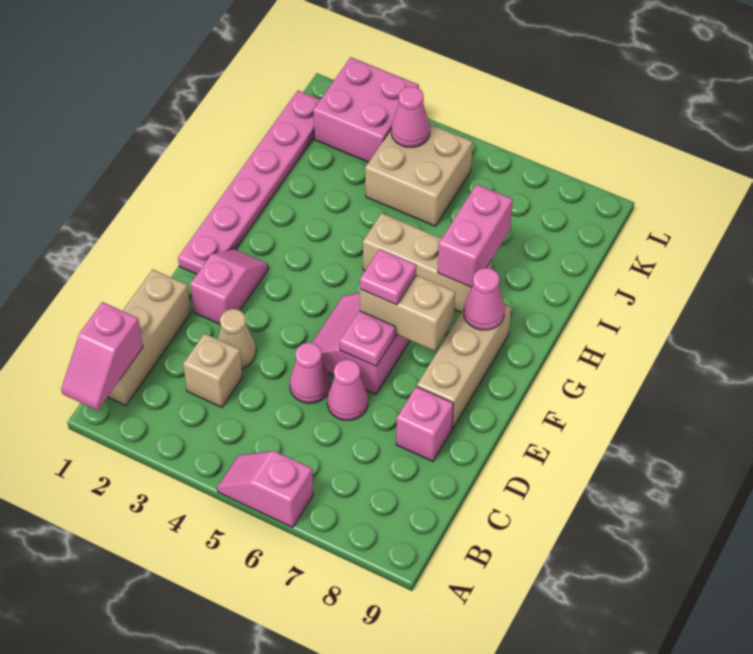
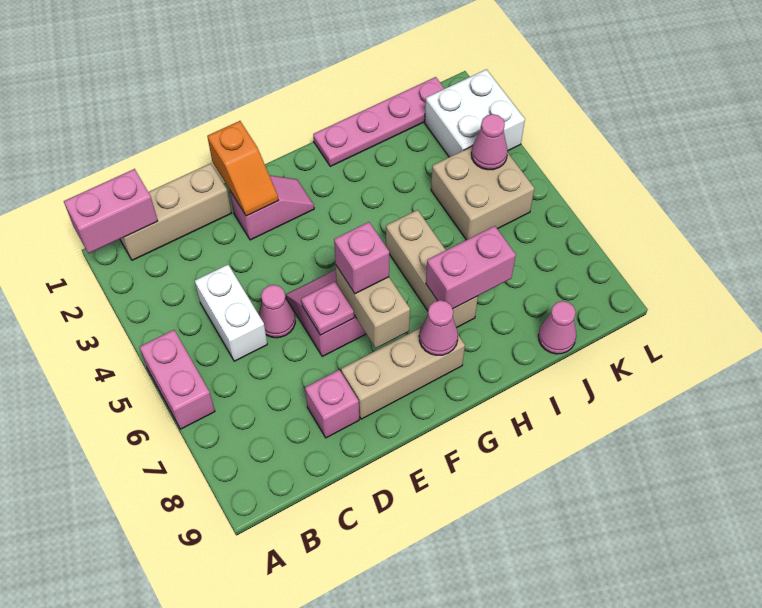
pink 1x2 slope [61,302,143,410] -> pink 1x2 brick [64,169,158,254]
pink 1x2 slope [217,451,313,527] -> pink 1x2 brick [139,330,215,429]
tan 1x1 brick [183,333,243,407] -> none
none -> white 1x2 brick [195,265,267,361]
tan 1x1 cone [218,309,256,368] -> none
pink 1x1 cone [327,360,368,420] -> pink 1x1 cone moved to [538,301,576,354]
none -> orange 1x2 slope [207,121,279,216]
pink 1x6 plate [178,91,320,274] -> pink 1x4 plate [313,77,445,166]
pink 1x1 plate [360,249,417,305] -> pink 1x1 brick [334,222,389,294]
pink 2x2 brick [313,57,419,162] -> white 2x2 brick [425,69,525,157]

